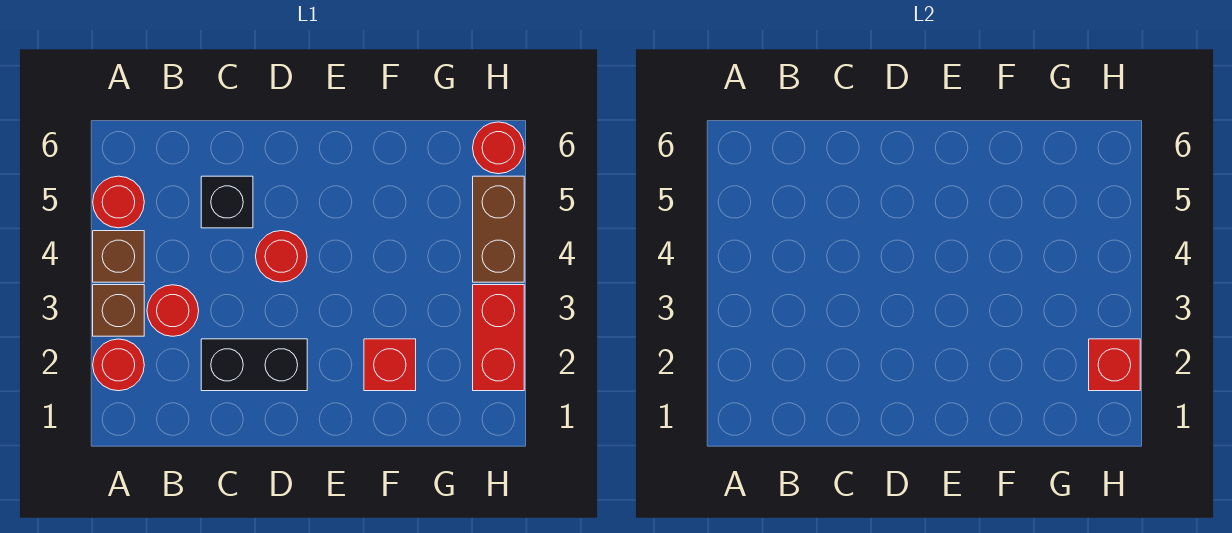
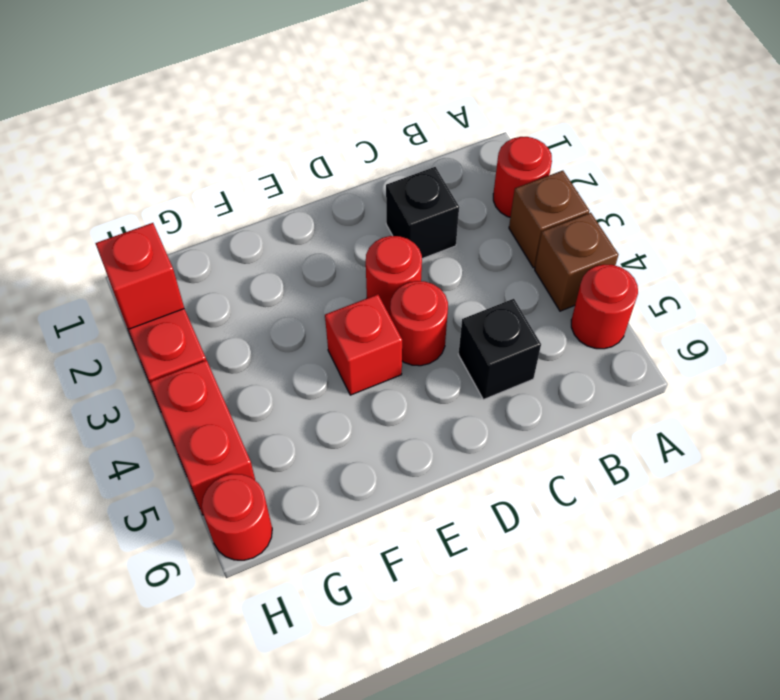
red 1x1 round brick [147,285,199,336] -> red 1x1 round brick moved to [366,236,422,315]
black 1x2 brick [201,339,307,391] -> black 1x1 brick [386,167,459,259]
red 1x1 brick [364,339,416,391] -> red 1x1 brick moved to [325,294,402,395]
brown 1x2 brick [473,176,524,282] -> red 1x2 brick [150,360,255,515]

